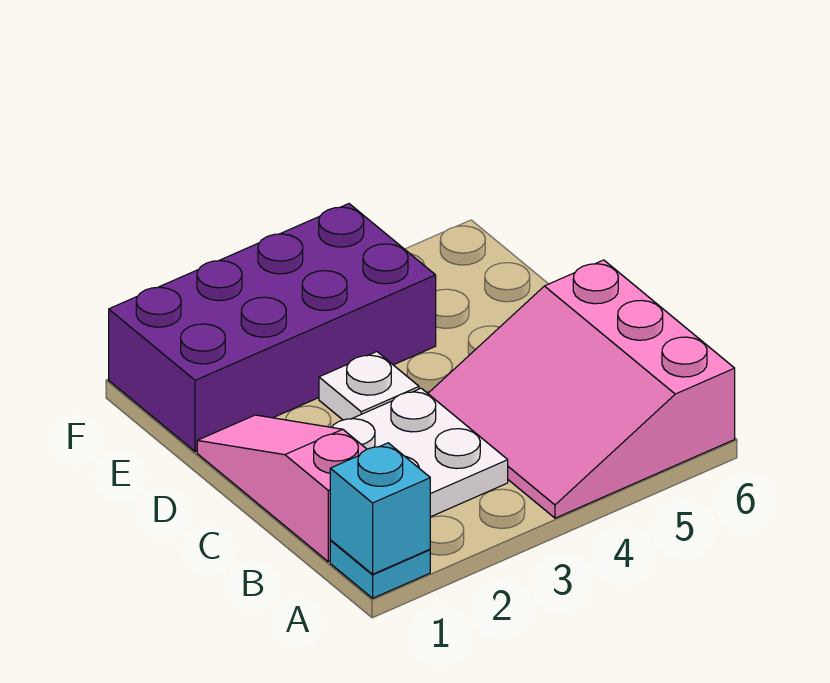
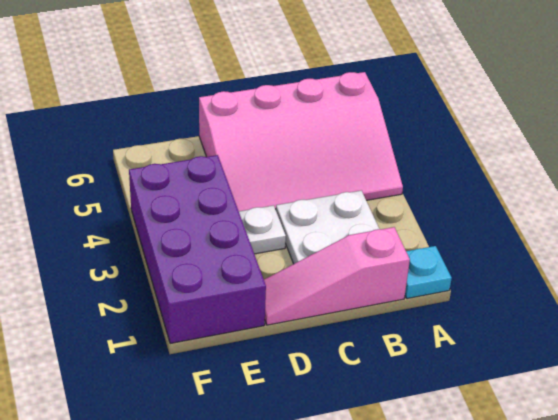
cyan 1x1 brick [330,443,430,574] -> none
pink 3x3 slope [428,260,735,518] -> pink 3x4 slope [199,72,403,211]

